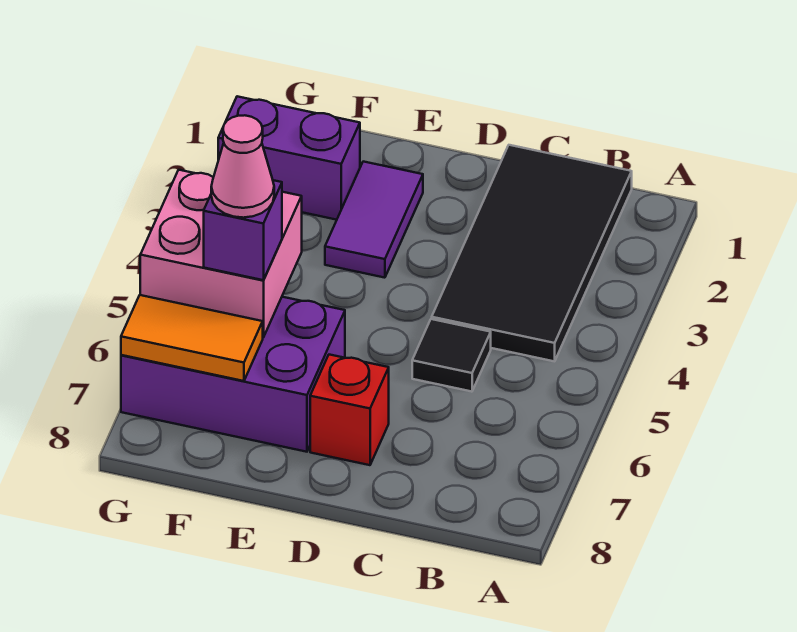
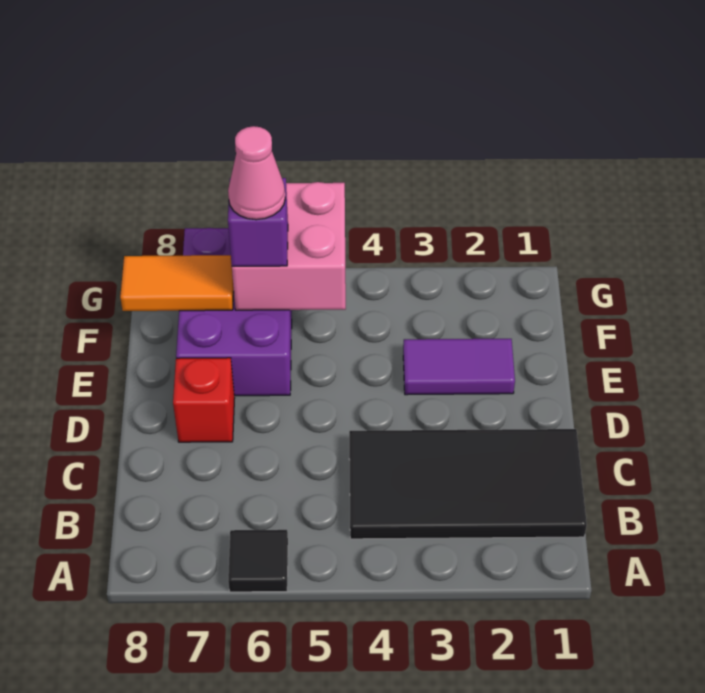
black 1x1 tile [412,319,491,392] -> black 1x1 tile moved to [228,530,288,592]
purple 1x2 brick [218,96,360,220] -> none
orange 1x2 tile [121,295,263,381] -> orange 1x2 tile turned to [120,255,234,311]

